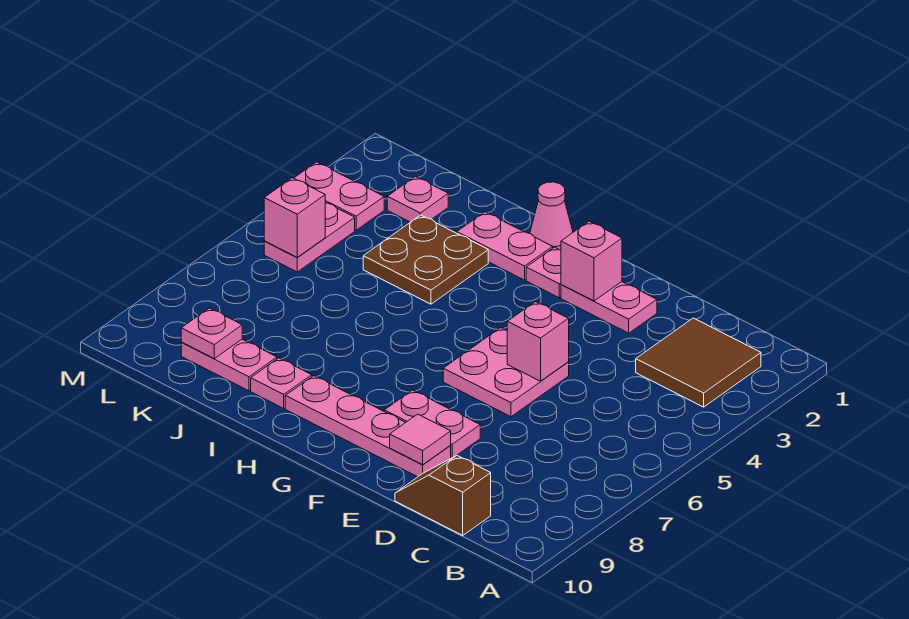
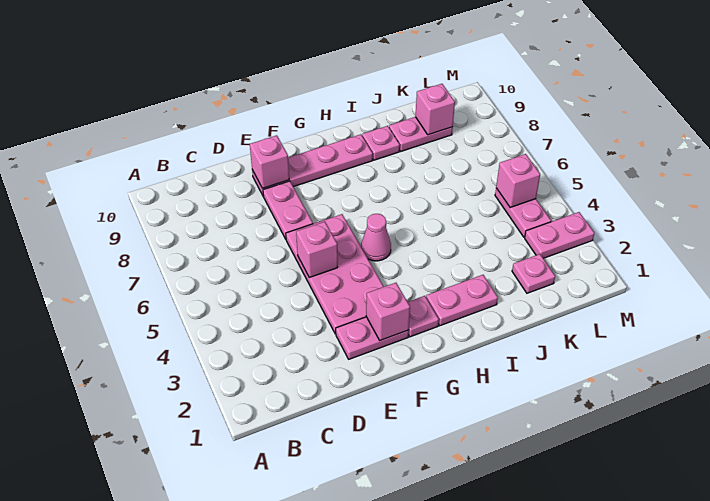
brown 2x2 tile [636,318,761,407] -> none
brown 1x2 slope [395,456,491,535] -> none
pink 2x2 plate [443,328,569,417] -> pink 2x4 plate [286,214,384,334]
pink 1x2 plate [384,390,480,458] -> pink 1x2 plate turned to [263,181,313,239]
pink 1x1 tile [390,414,451,465] -> pink 1x1 brick [250,135,289,188]
pink 1x1 cone [530,182,573,250] -> pink 1x1 cone moved to [361,214,391,261]
brown 2x2 plate [363,215,488,304] -> none
pink 1x1 plate [181,308,242,359] -> pink 1x1 brick [415,84,455,135]

